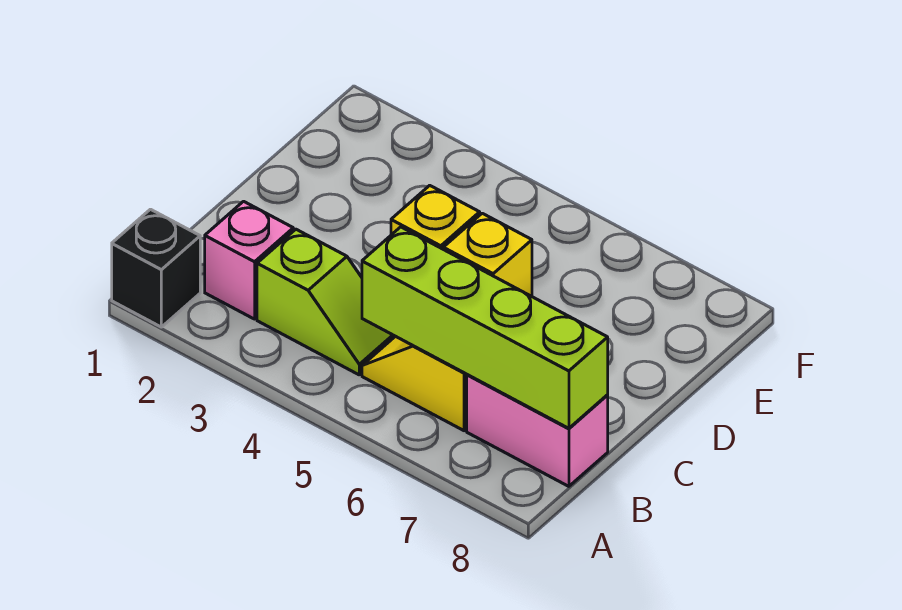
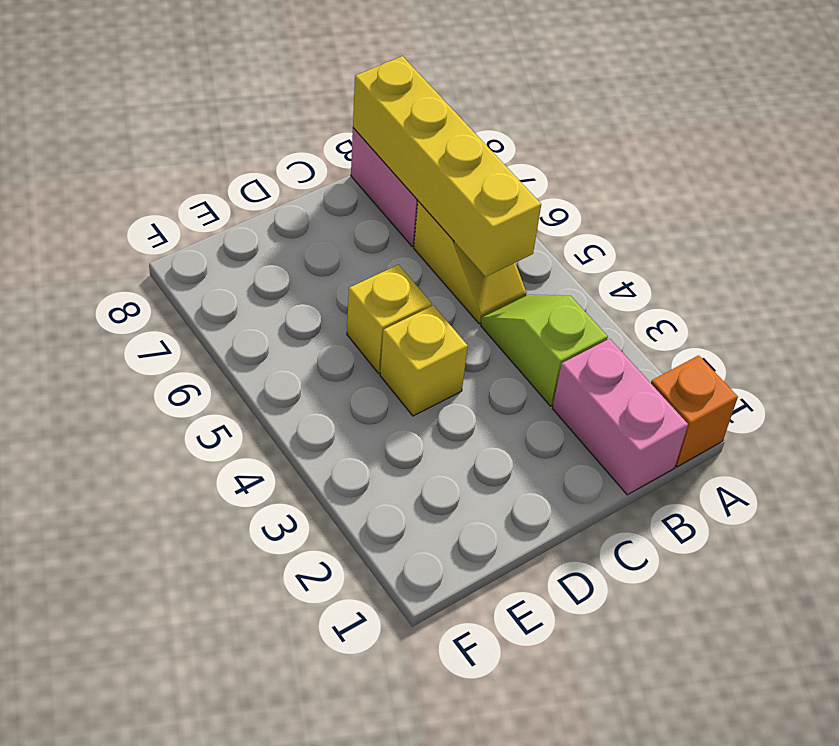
black 1x1 brick [112,209,200,327] -> orange 1x1 brick [651,355,738,467]
pink 1x1 brick [205,201,293,319] -> pink 1x2 brick [552,339,688,495]
lime 1x4 brick [362,227,608,428] -> yellow 1x4 brick [353,56,541,277]

